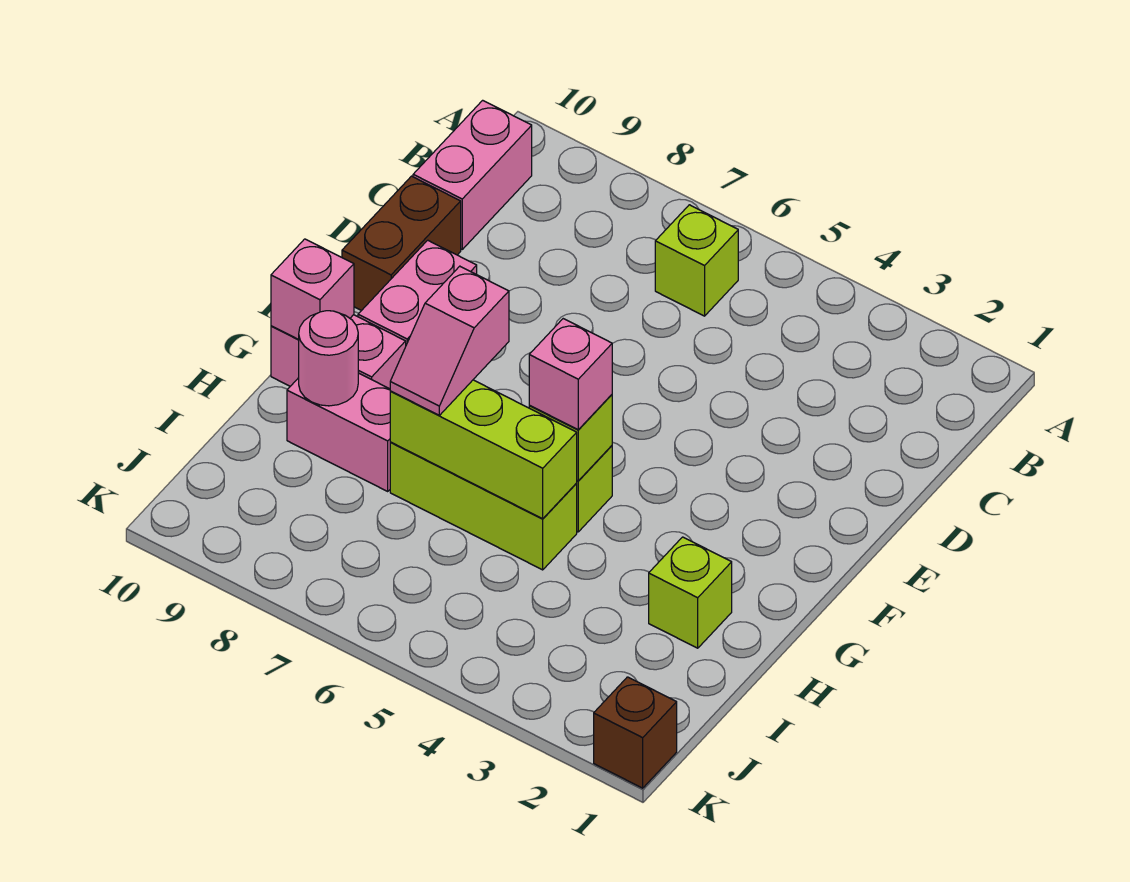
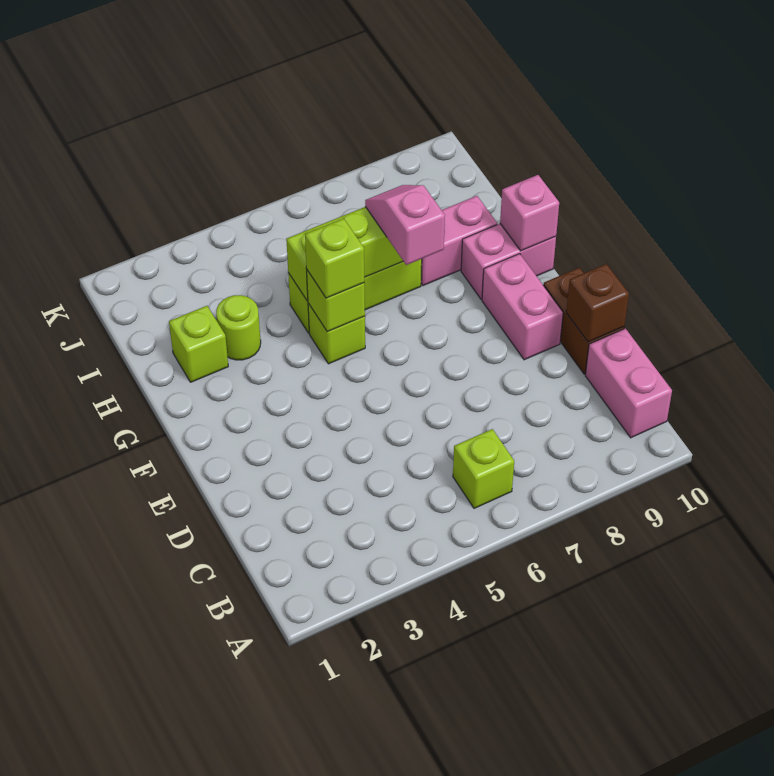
pink 1x1 brick [529,319,612,429] -> lime 1x1 brick [305,218,364,298]
none -> lime 1x1 round brick [216,295,261,360]
pink 1x1 round brick [299,311,358,406] -> none
brown 1x1 brick [594,677,677,788] -> brown 1x1 brick moved to [566,264,629,342]

